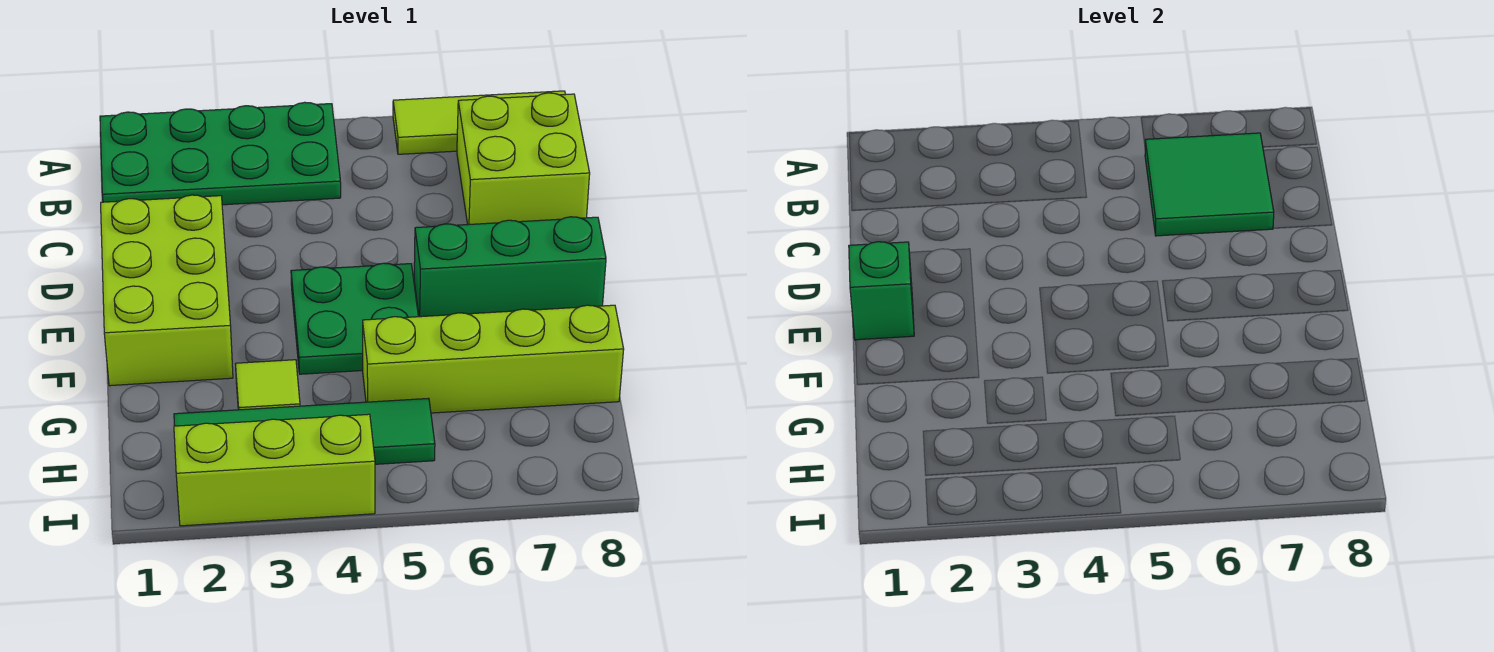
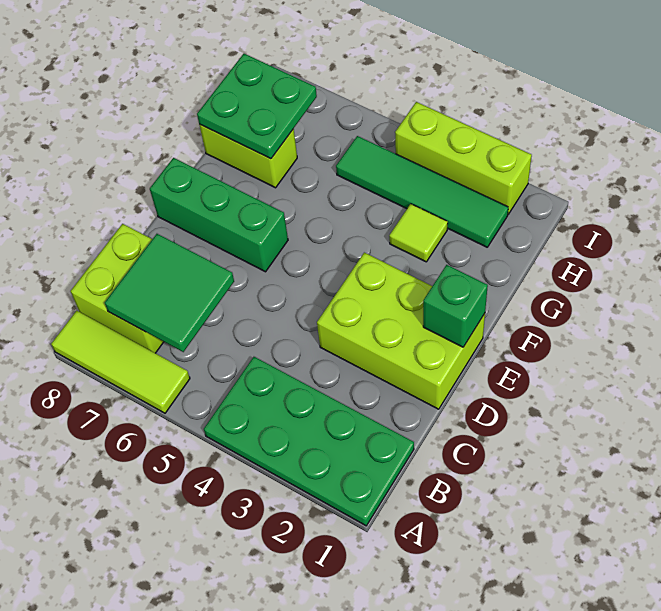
lime 2x3 brick [101,195,233,386] -> lime 2x3 brick turned to [317,253,485,409]
green 2x2 plate [291,263,418,374] -> green 2x2 plate moved to [197,54,317,159]
lime 1x4 brick [363,305,624,413] -> lime 1x2 brick [199,124,297,188]

